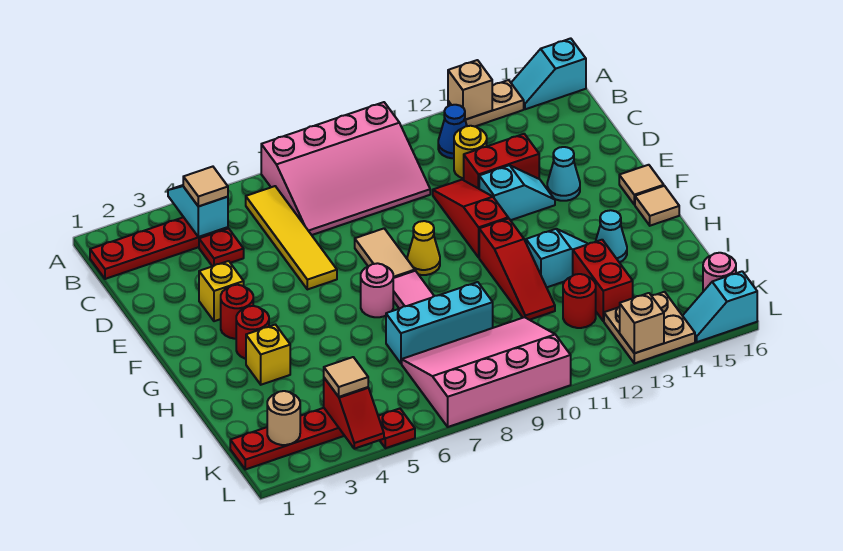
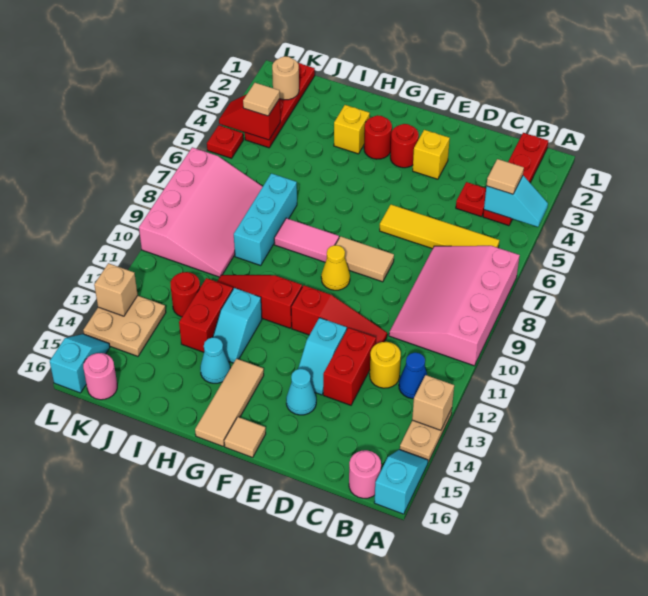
pink 1x1 round brick [361,263,393,317] -> pink 1x1 round brick moved to [349,450,381,498]
tan 1x1 tile [635,186,679,226] -> tan 1x3 tile [195,359,264,446]
red 1x2 brick [573,240,633,321] -> red 1x2 brick turned to [179,278,233,352]

